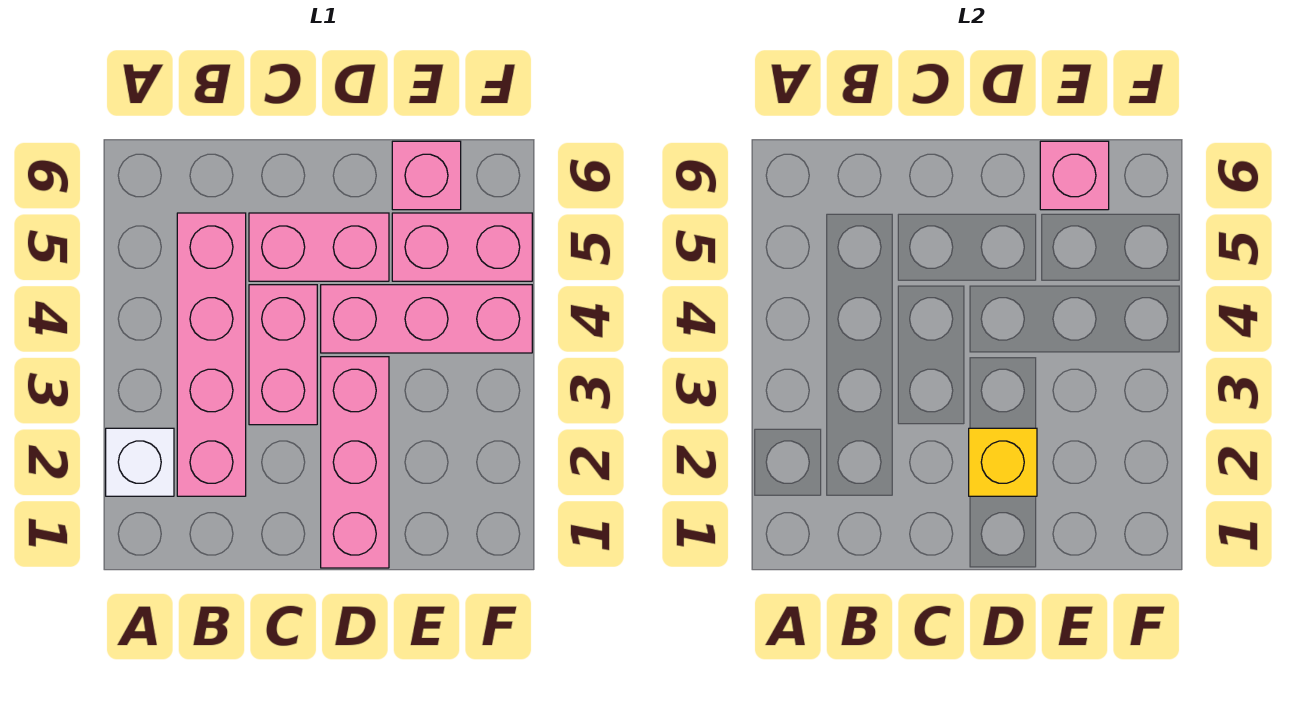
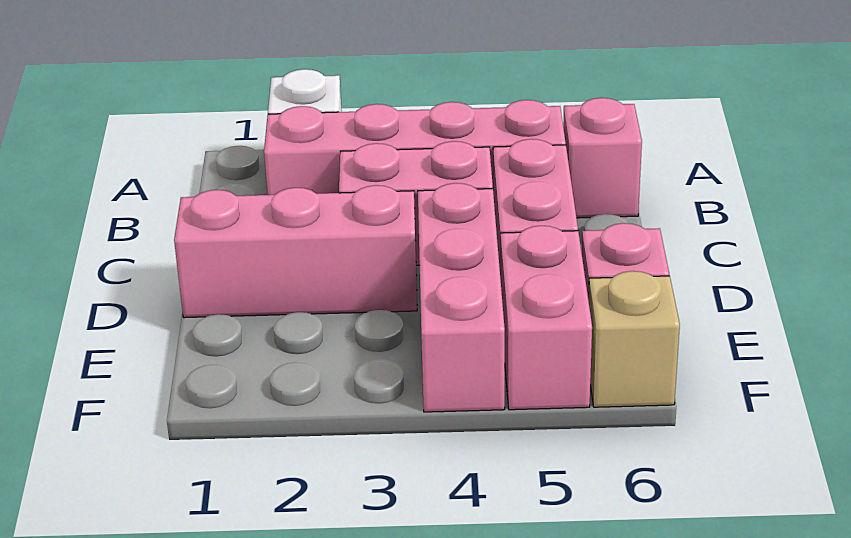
yellow 1x1 brick [969,428,1037,496] -> none
pink 1x1 brick [1040,141,1109,210] -> pink 1x1 brick moved to [563,98,642,218]
none -> tan 1x1 brick [589,271,680,407]

